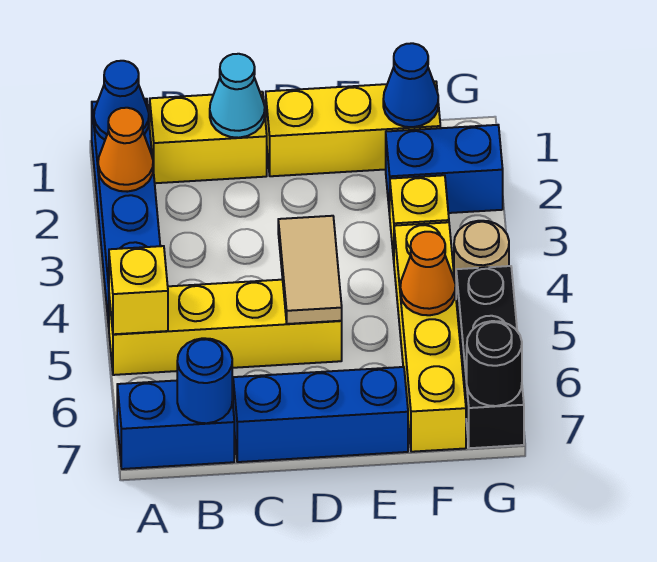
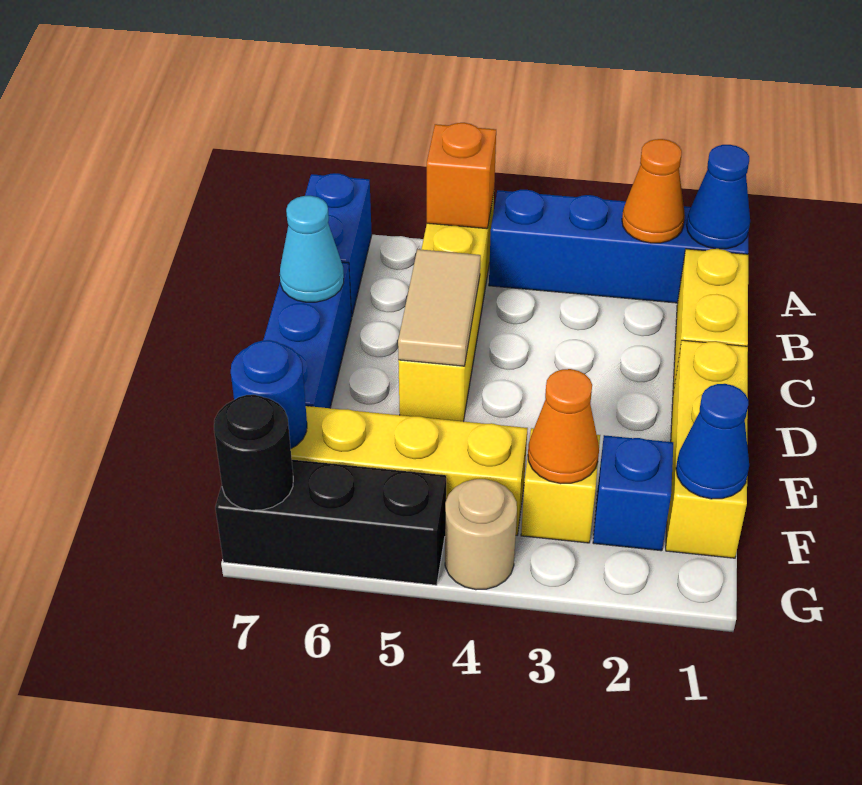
yellow 1x1 brick [109,246,168,334] -> orange 1x1 brick [427,123,496,229]
blue 1x1 round brick [177,338,232,423] -> blue 1x1 round brick moved to [231,340,307,448]
cyan 1x1 cone [210,54,265,138] -> cyan 1x1 cone moved to [280,196,344,302]
tan 1x2 tile [278,216,342,324] -> tan 1x2 tile turned to [398,249,481,366]
blue 1x2 brick [386,125,503,215] -> blue 1x1 brick [593,435,673,551]
orange 1x1 cone [400,232,455,315] -> orange 1x1 cone moved to [528,369,599,484]

